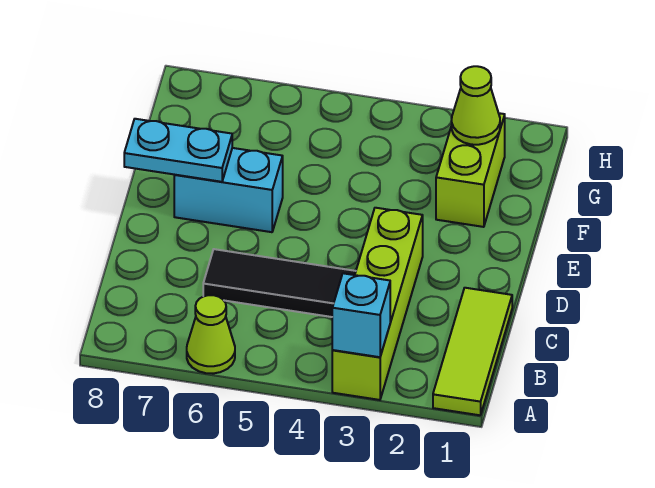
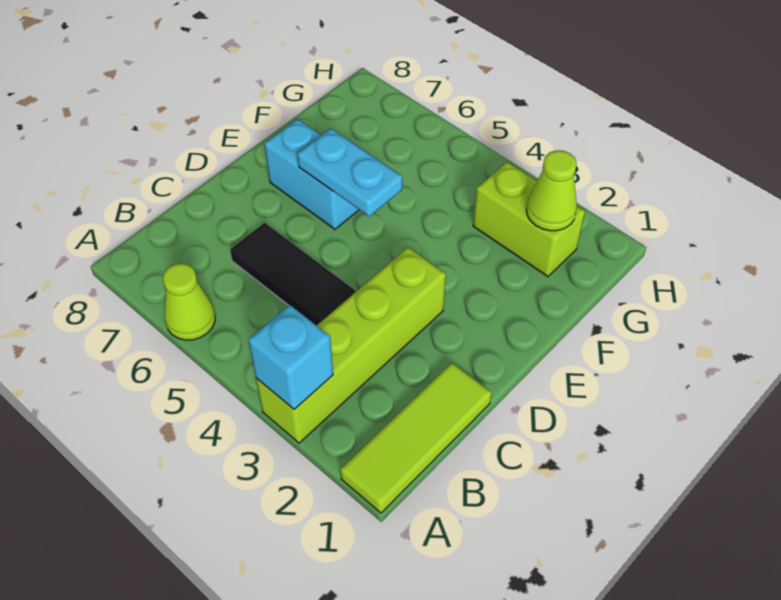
cyan 1x2 plate [124,119,232,182] -> cyan 1x2 plate moved to [297,128,402,216]
lime 1x2 brick [436,113,505,227] -> lime 1x2 brick turned to [473,162,585,277]

